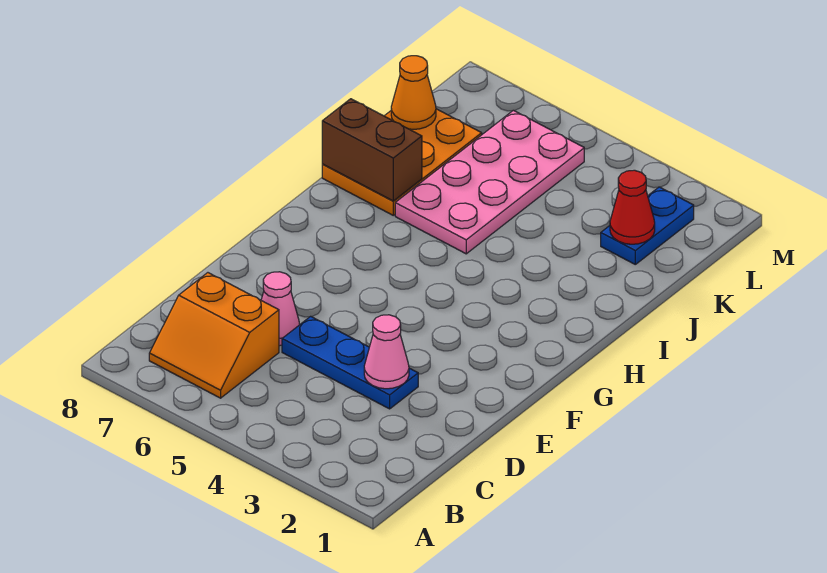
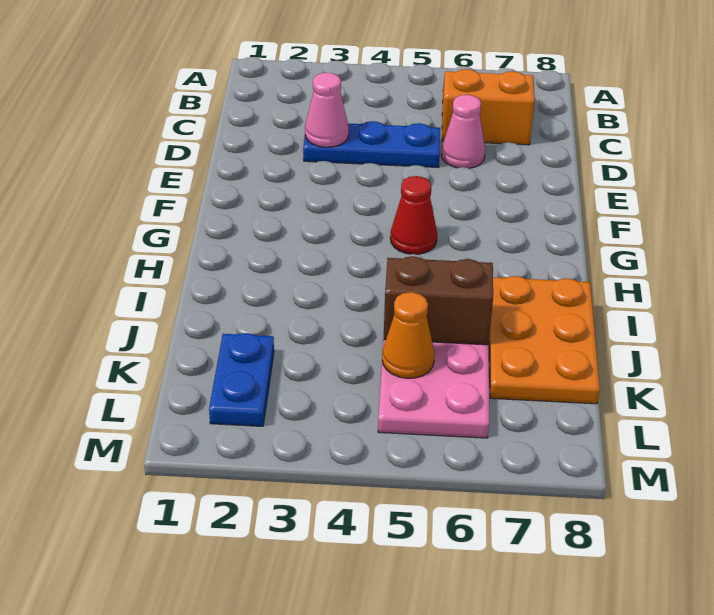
brown 1x2 brick [322,99,422,201] -> brown 1x2 brick moved to [383,256,493,345]
red 1x1 cone [610,170,655,244] -> red 1x1 cone moved to [390,176,437,254]
orange 1x1 cone [391,56,436,129] -> orange 1x1 cone moved to [382,292,435,378]

